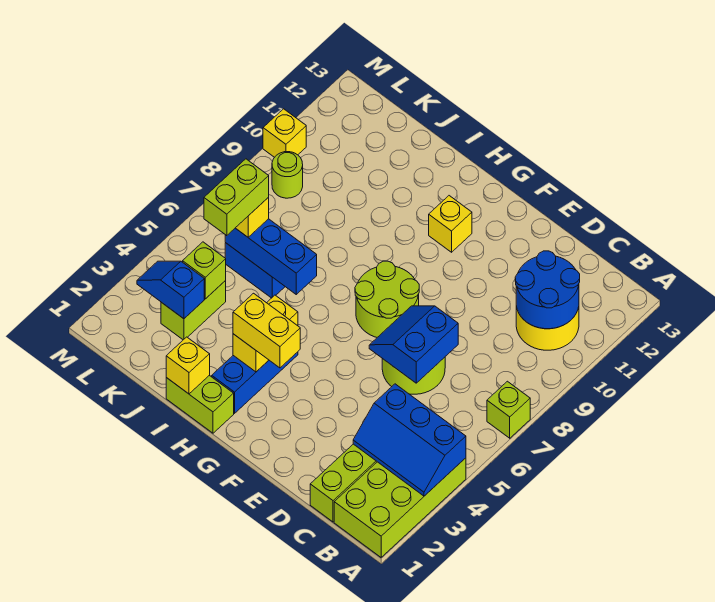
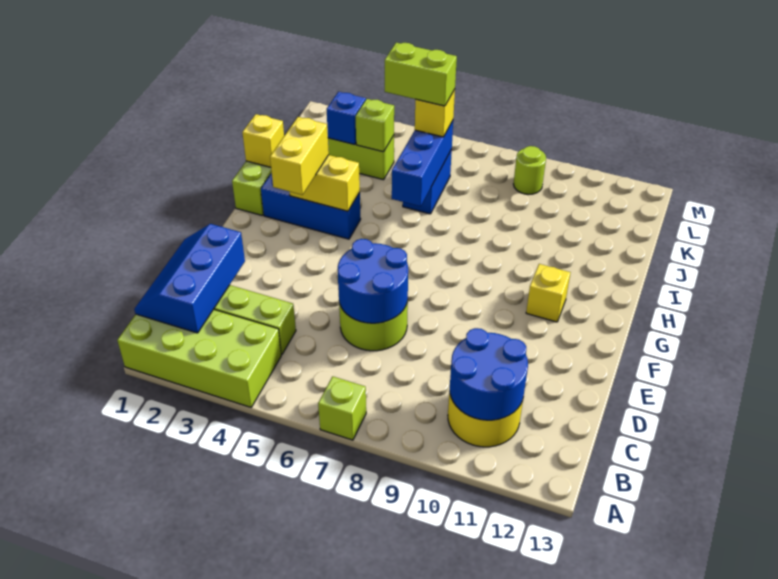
blue 2x3 slope [353,384,466,496] -> blue 2x3 slope moved to [134,224,245,333]
blue 2x2 slope [369,306,458,383] -> blue 2x2 round brick [338,239,408,323]
lime 2x2 round brick [355,261,419,337] -> none
yellow 1x1 brick [263,109,306,157] -> none

